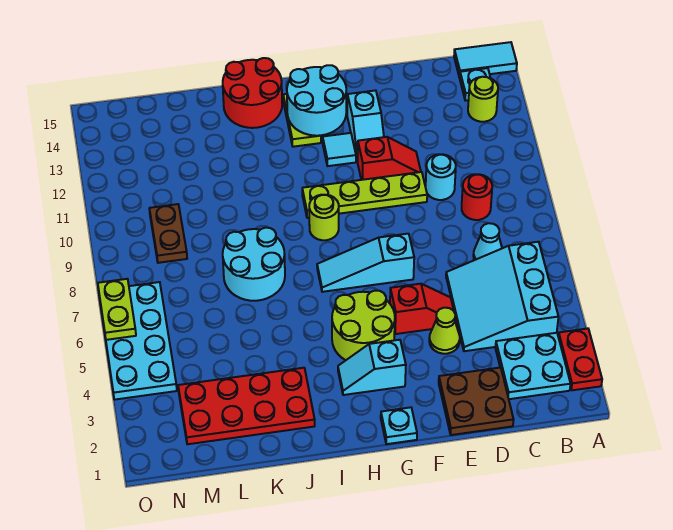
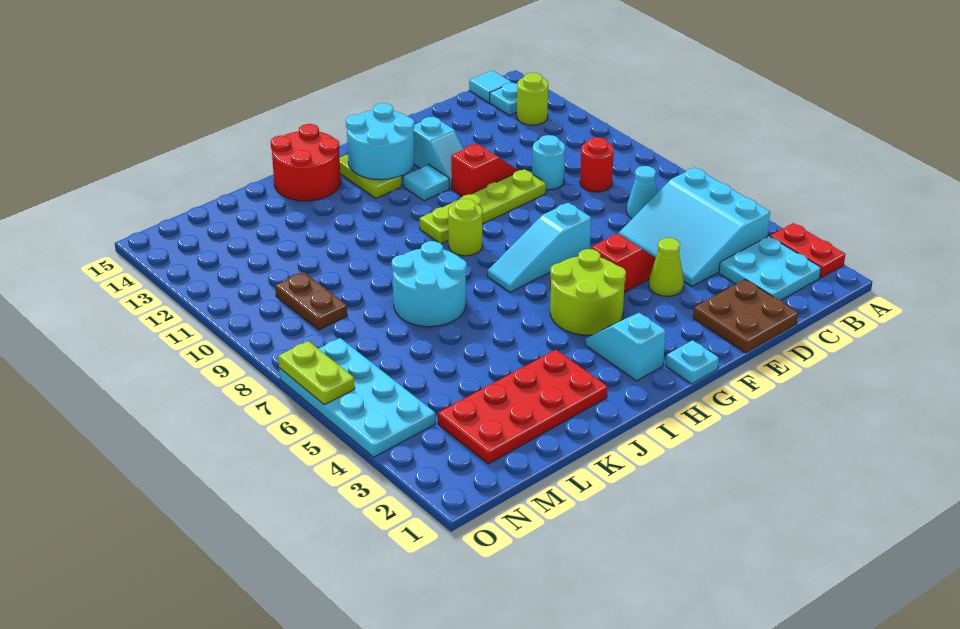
cyan 1x2 tile [454,42,517,78] -> cyan 1x1 tile [469,70,512,102]
cyan 1x2 slope [338,340,406,395] -> cyan 1x2 slope turned to [585,313,666,381]

